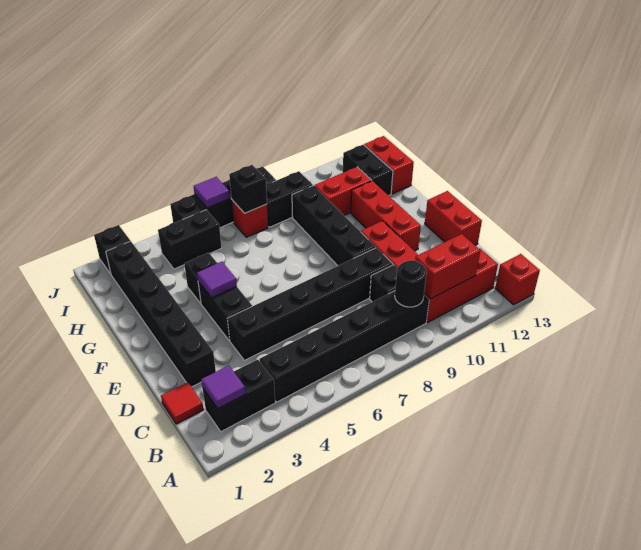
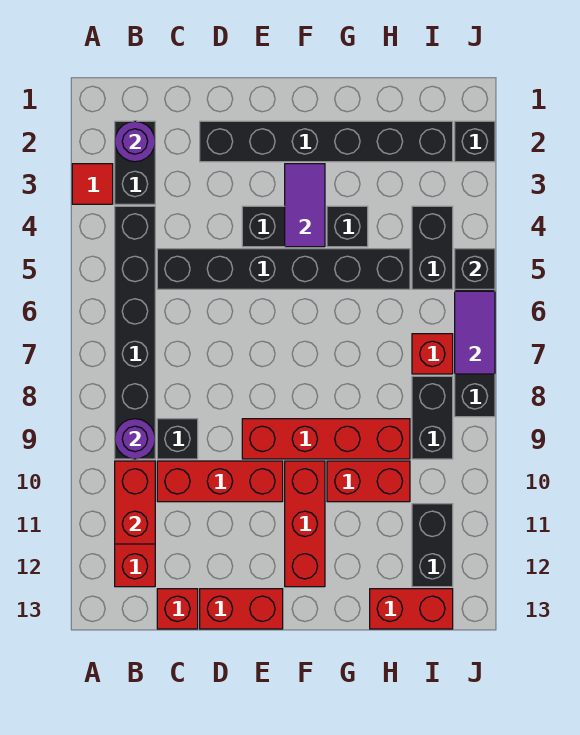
red 1x1 brick [495,254,540,305] -> red 1x1 brick moved to [157,589,198,629]
purple 1x1 tile [201,366,246,408] -> purple 1x1 round brick [115,121,155,162]
black 1x1 round brick [395,260,427,307] -> purple 1x1 round brick [115,419,155,459]
red 1x1 tile [161,382,204,424] -> red 1x1 tile moved to [72,164,113,204]
black 1x6 brick [228,248,393,360] -> black 1x6 brick turned to [157,249,410,289]
black 1x4 brick [292,185,376,266] -> red 1x4 brick [242,419,410,459]
red 1x3 brick [351,181,421,251] -> red 1x3 brick turned to [285,461,325,587]
purple 1x1 tile [197,262,237,298] -> purple 1x2 tile [285,164,325,247]
red 1x2 brick [315,167,372,215] -> red 1x2 brick turned to [327,461,410,502]
black 1x2 brick [343,145,393,196] -> black 1x2 brick turned to [412,504,453,587]
black 1x1 brick [229,165,267,213] -> black 1x1 brick moved to [455,249,495,289]
purple 1x1 tile [194,177,230,208] -> purple 1x2 tile [455,291,495,374]

